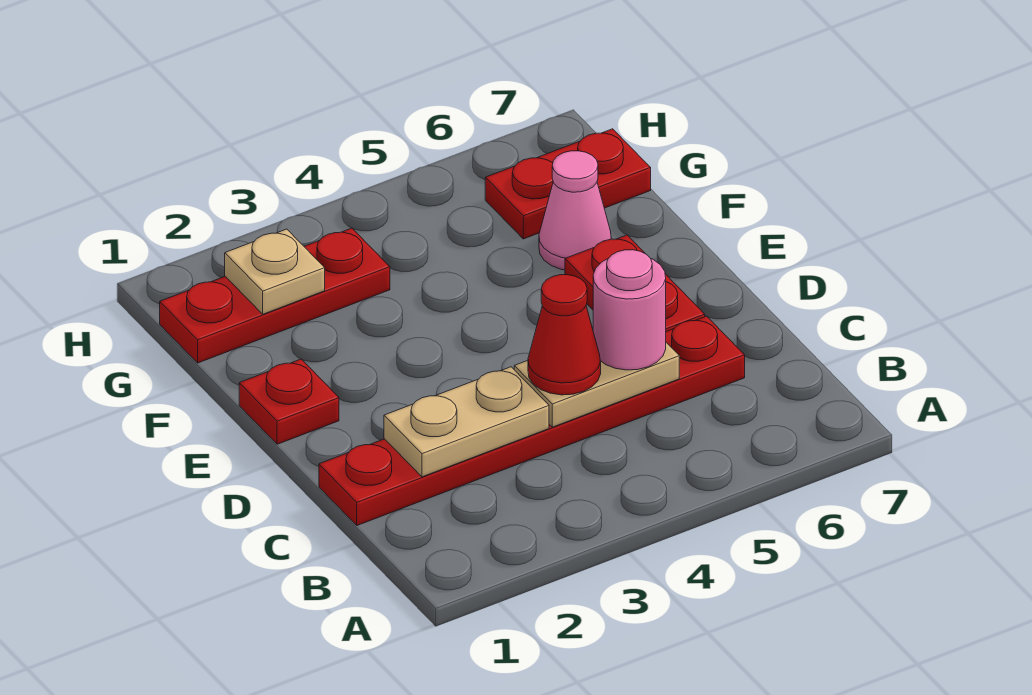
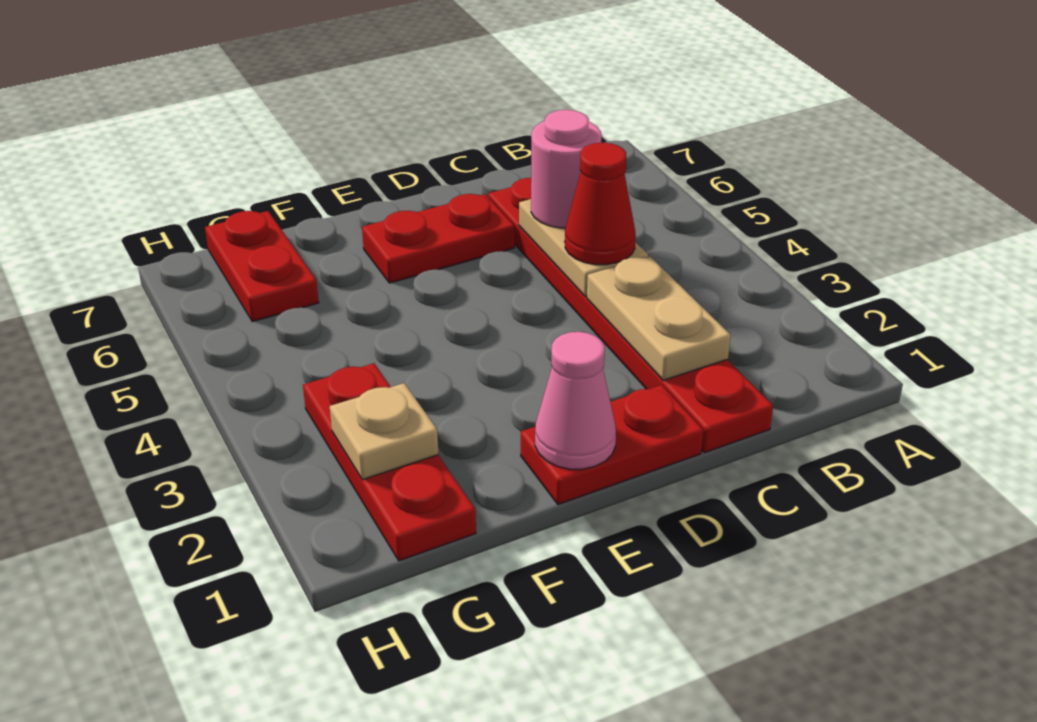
red 1x1 plate [239,359,339,444] -> red 1x2 plate [521,385,703,505]
pink 1x1 cone [539,151,611,270] -> pink 1x1 cone moved to [535,332,616,469]

